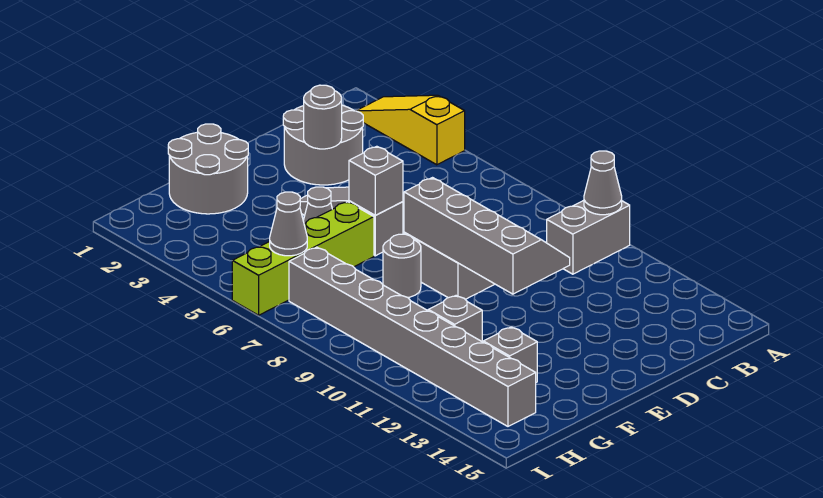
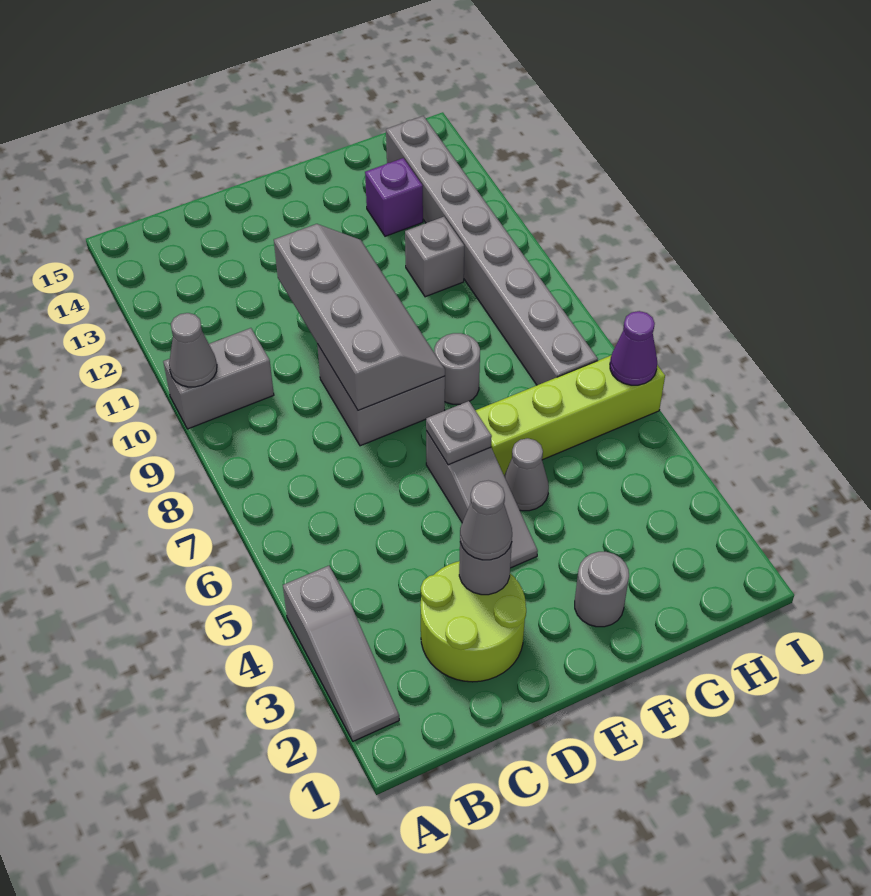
yellow 1x3 slope [356,95,465,165] -> grey 1x3 slope [283,566,399,741]
grey 2x2 round brick [283,105,363,185] -> lime 2x2 round brick [420,561,526,682]
grey 2x4 slope [404,178,570,294] -> grey 2x4 slope turned to [274,224,445,411]
grey 1x1 brick [349,146,403,215] -> grey 1x1 plate [426,401,492,465]
grey 2x2 round brick [168,124,248,214] -> grey 1x1 round brick [575,552,629,627]
grey 1x1 brick [483,327,537,382] -> purple 1x1 brick [365,158,423,236]
grey 1x1 cone [270,192,307,256] -> grey 1x1 cone moved to [460,480,512,560]
none -> purple 1x1 cone [610,311,657,385]

